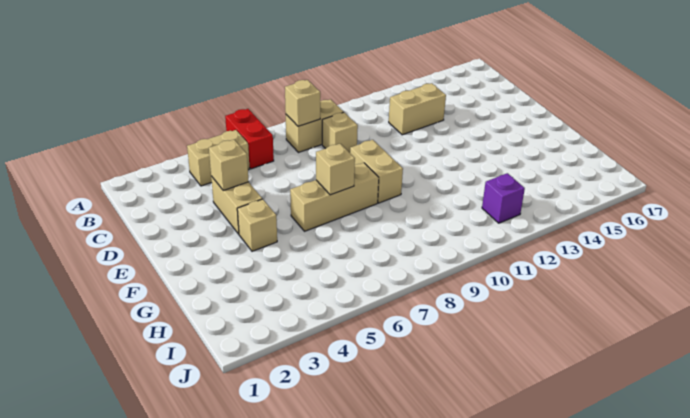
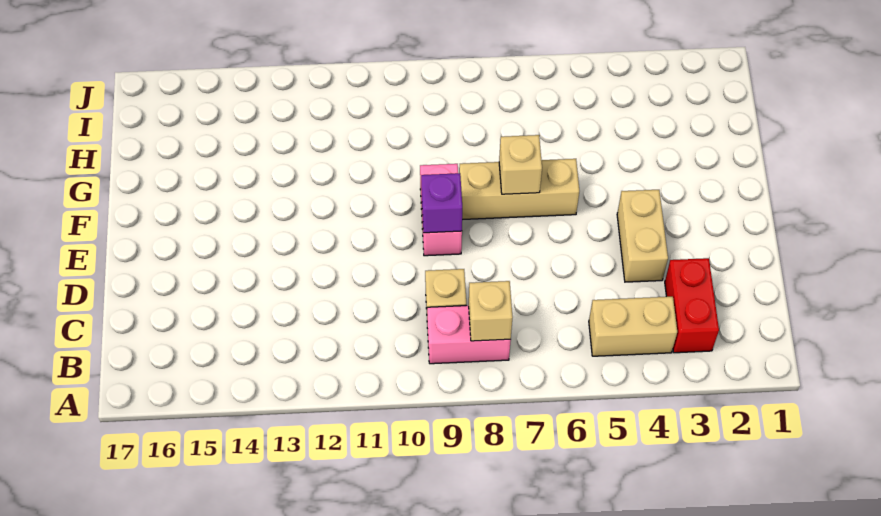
red 1x2 brick [225,109,274,169] -> red 1x2 brick moved to [665,258,719,353]
tan 1x2 brick [286,99,343,153] -> pink 1x2 brick [427,306,511,364]
tan 1x2 brick [389,83,446,135] -> none
tan 1x1 brick [209,140,249,190] -> none
tan 1x2 brick [350,140,403,203] -> pink 1x2 brick [420,164,462,256]
tan 1x1 brick [237,199,277,251] -> none
purple 1x1 brick [482,173,525,223] -> purple 1x1 brick moved to [421,173,462,233]

